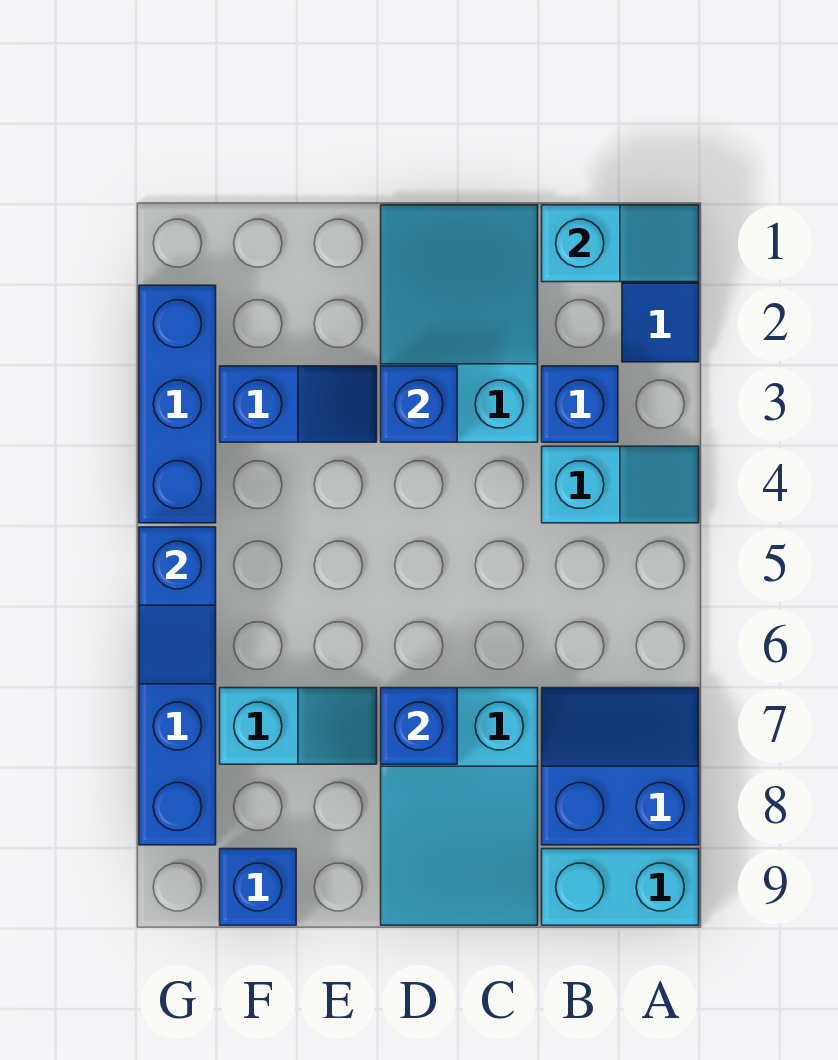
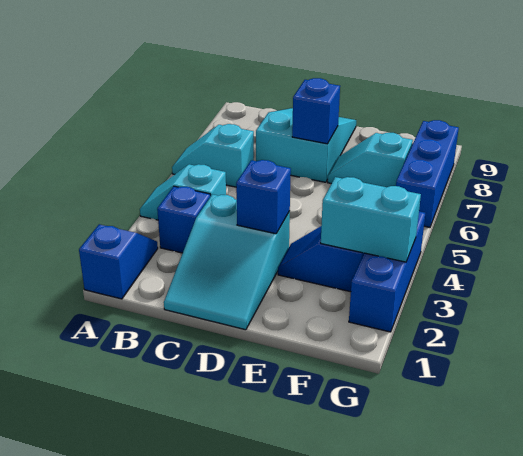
cyan 1x2 slope [542,205,699,282] -> cyan 1x2 slope moved to [172,124,254,187]
blue 2x2 slope [542,688,699,845] -> none
cyan 1x2 brick [542,849,699,925] -> cyan 1x2 brick moved to [321,177,421,262]
blue 1x1 brick [220,849,296,925] -> none
blue 1x2 slope [139,527,216,684] -> none

